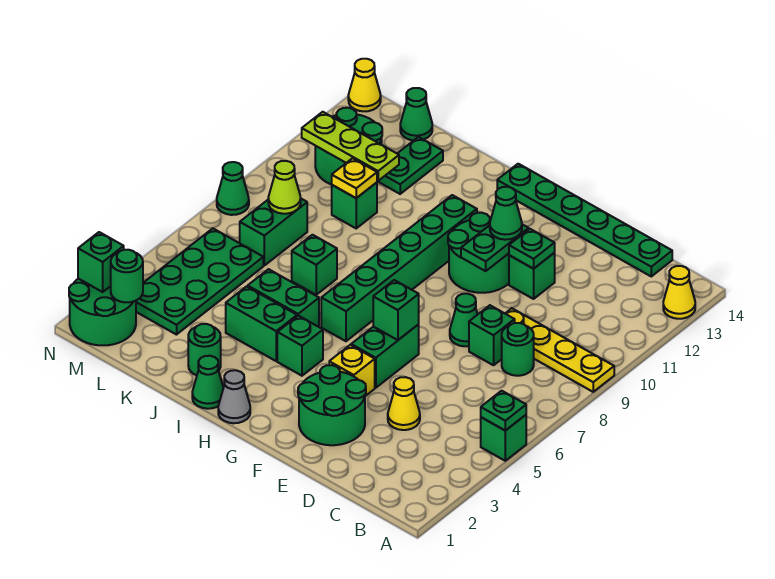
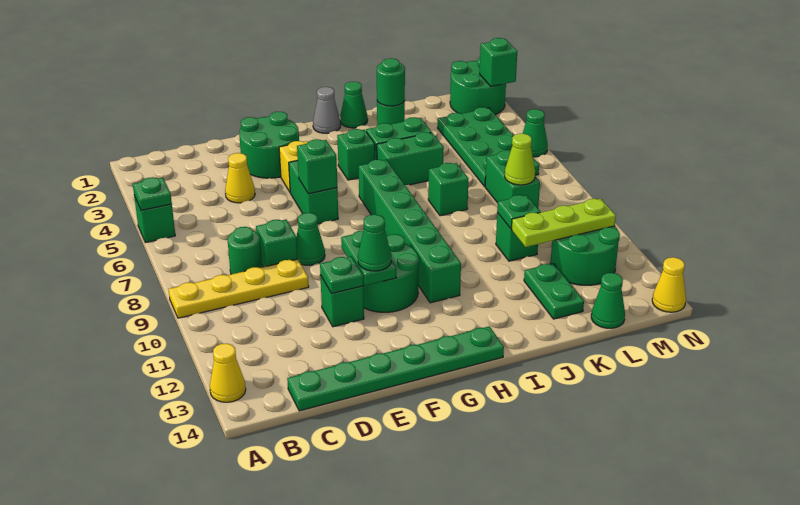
yellow 1x1 plate [332,158,377,198] -> green 1x1 plate [497,195,540,229]
green 1x1 round brick [111,250,143,302] -> green 1x1 round brick moved to [377,58,405,106]
green 1x1 cone [217,162,249,215] -> green 1x1 cone moved to [523,109,548,157]

